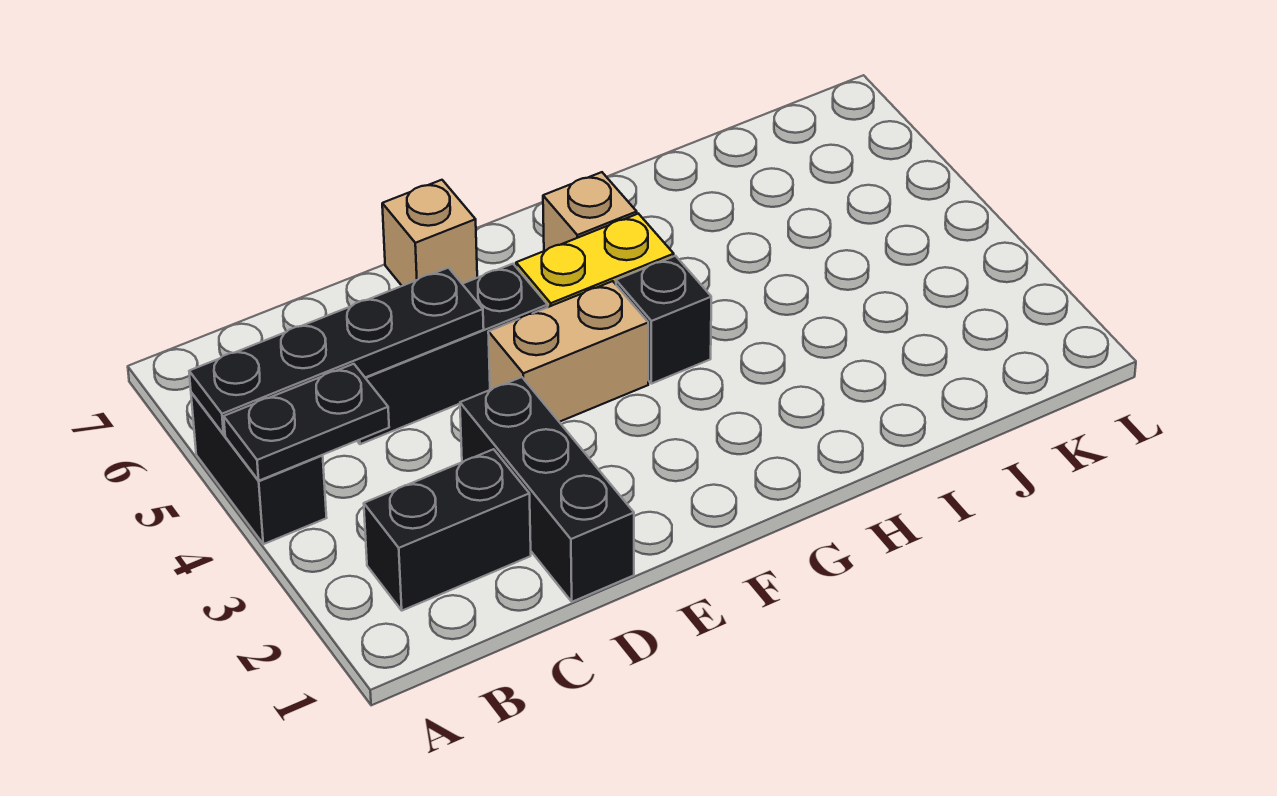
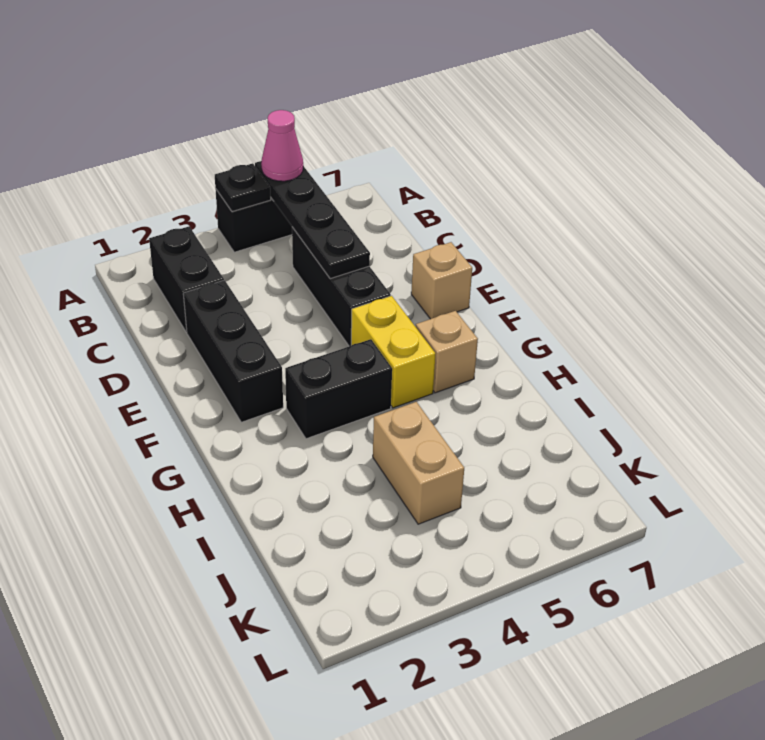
black 1x2 plate [224,364,389,481] -> black 1x1 plate [215,163,271,212]
none -> pink 1x1 cone [261,110,303,181]
black 1x3 brick [460,377,634,602] -> black 1x3 brick turned to [183,280,283,422]
tan 1x2 brick [488,281,648,422] -> tan 1x2 brick moved to [373,402,464,524]
black 1x1 brick [616,256,711,384] -> black 1x2 brick [285,339,392,439]

